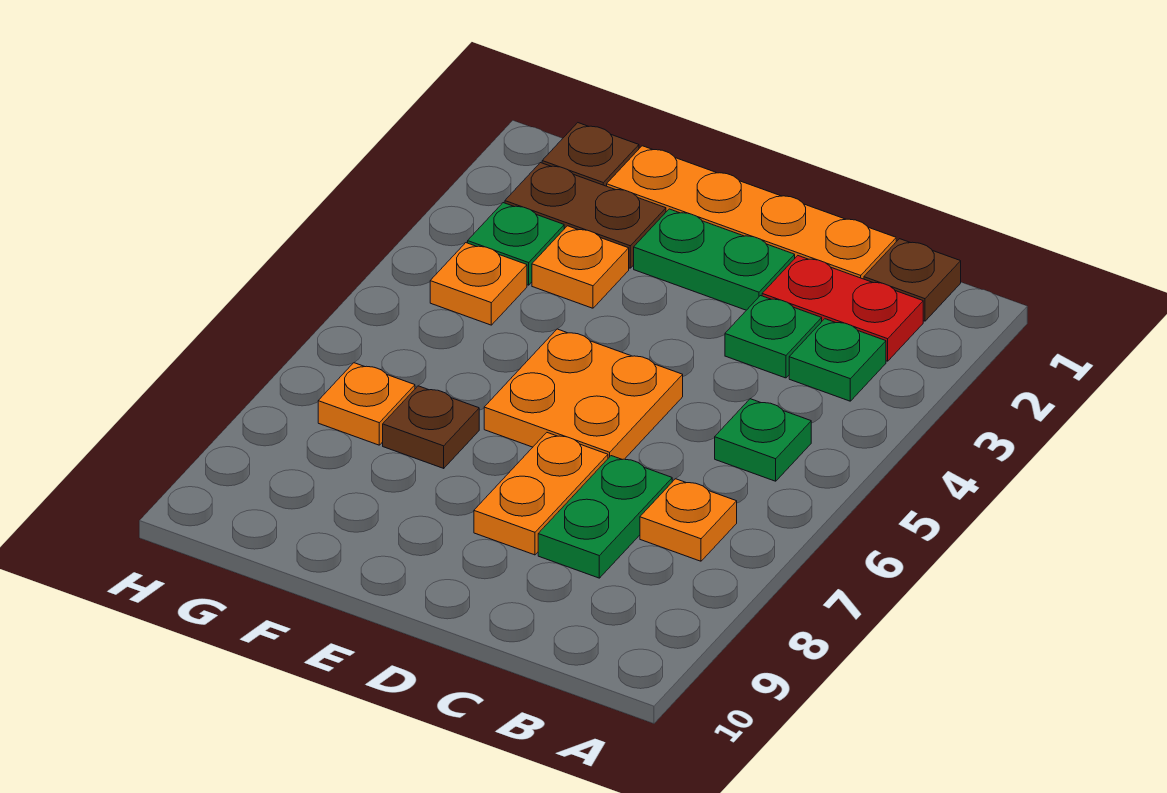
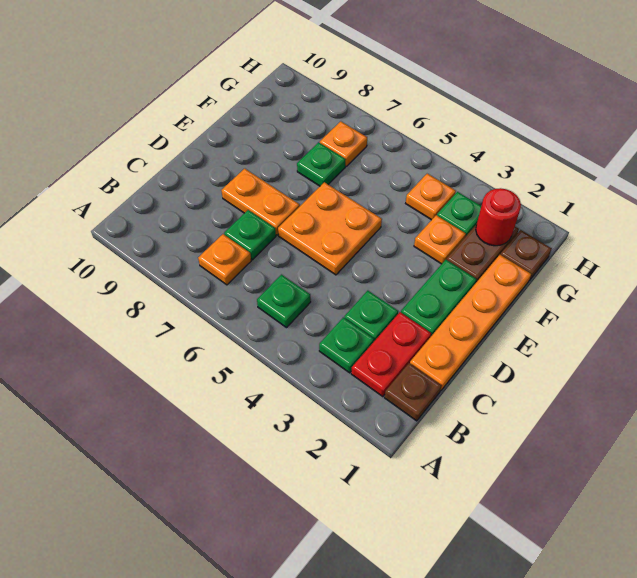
green 1x2 plate [538,456,672,578] -> green 1x1 plate [224,210,276,260]
brown 1x1 plate [383,386,479,468] -> green 1x1 plate [297,142,346,186]
none -> red 1x1 round brick [476,188,521,246]

